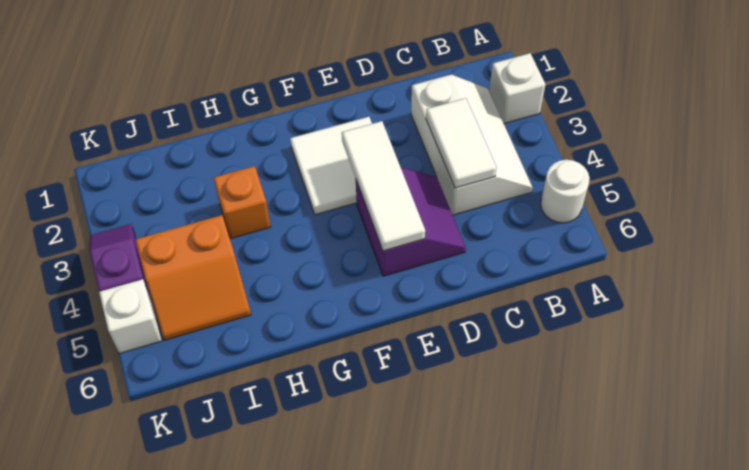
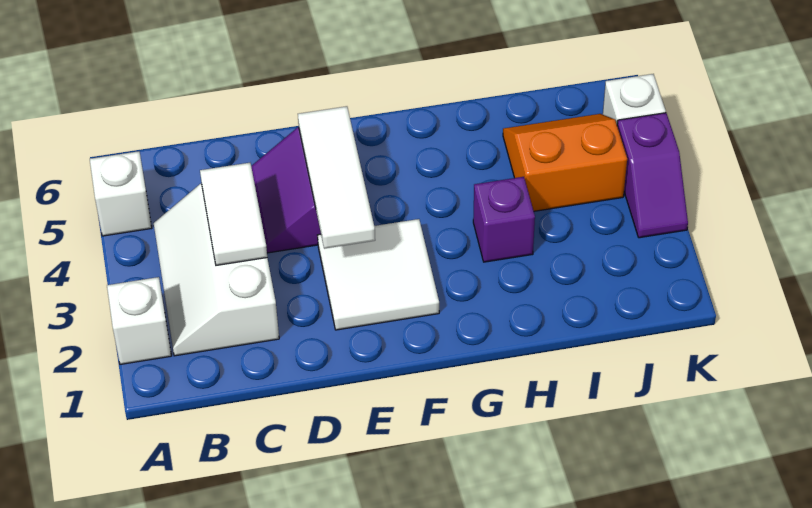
white 1x1 round brick [541,160,590,223] -> white 1x1 brick [90,151,152,236]
orange 1x1 brick [214,166,271,239] -> purple 1x1 brick [473,177,535,262]

